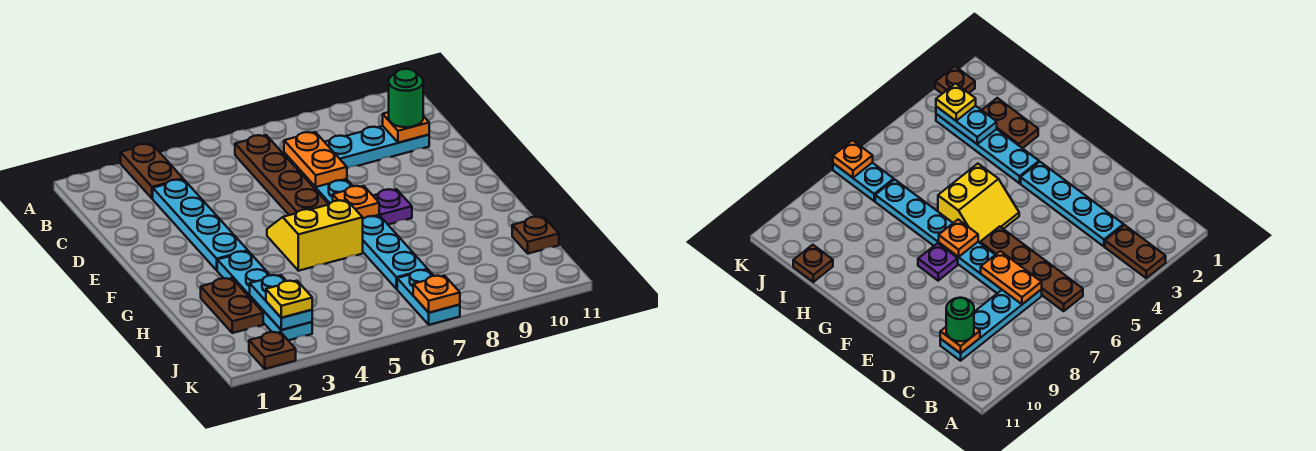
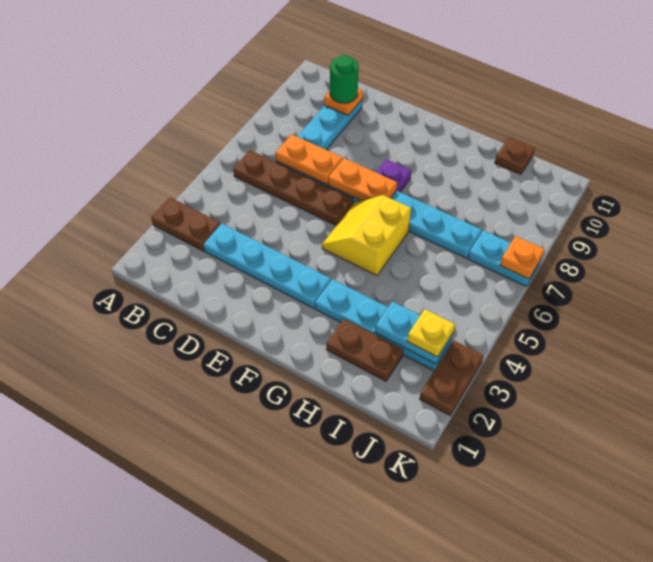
orange 1x1 plate [333,186,379,219] -> orange 1x2 plate [328,158,397,201]
brown 1x1 plate [249,332,296,369] -> brown 1x2 plate [420,340,483,415]

